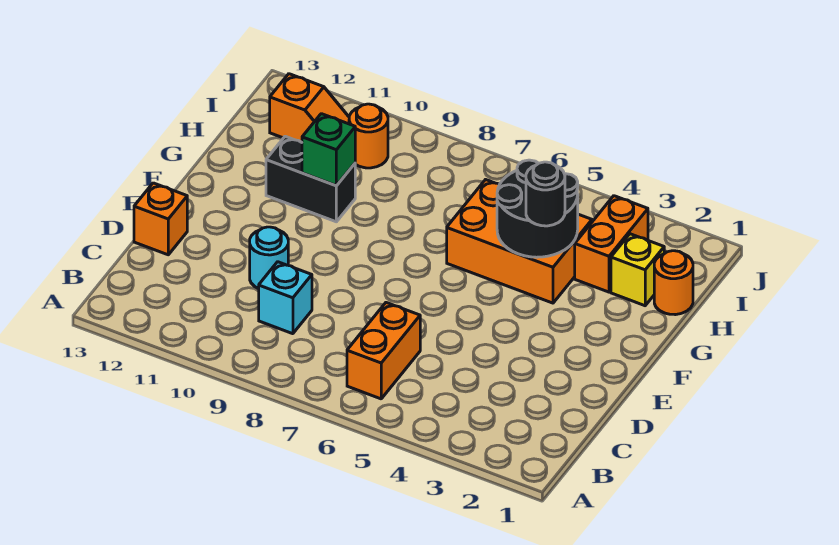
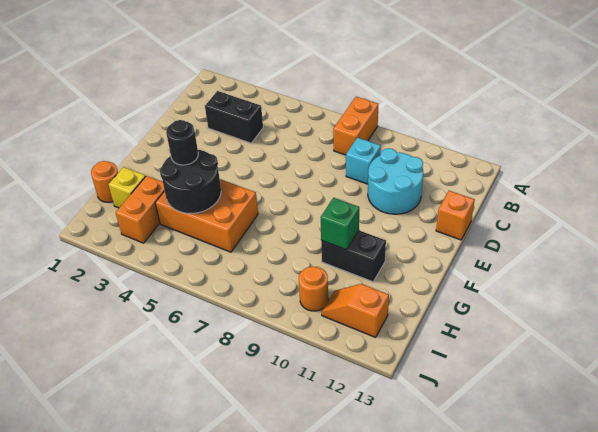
orange 1x2 brick [347,303,420,399] -> orange 1x2 brick moved to [333,97,378,155]
none -> black 1x2 brick [205,91,263,143]
cyan 1x1 round brick [250,227,288,289] -> cyan 2x2 round brick [368,148,423,214]

